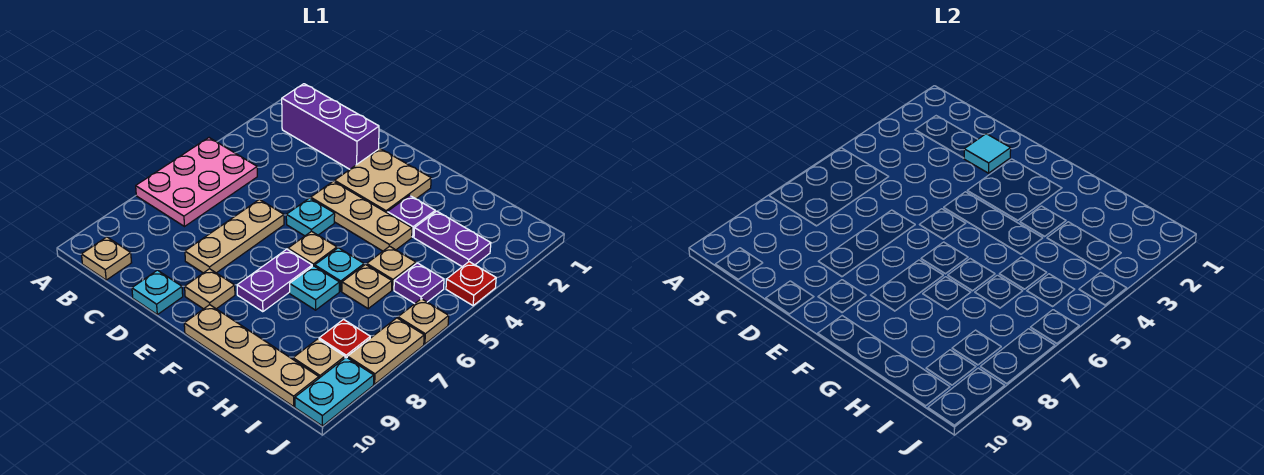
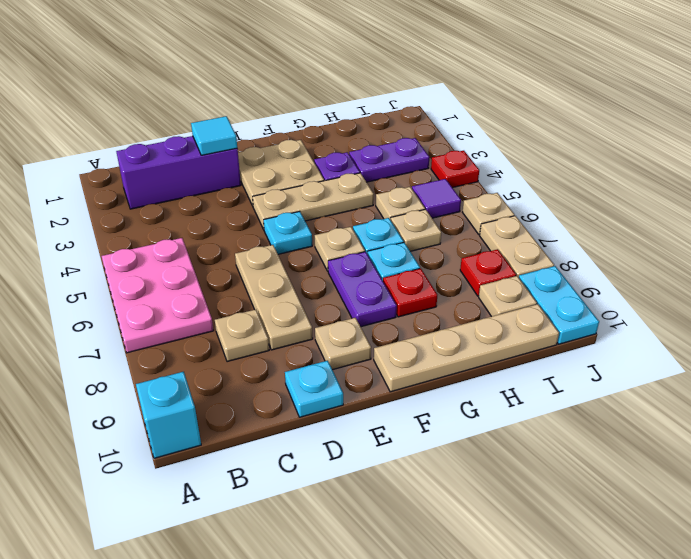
none -> cyan 1x1 brick [136,372,201,458]
tan 1x1 plate [82,237,132,280] -> tan 1x1 plate moved to [215,310,269,362]
none -> red 1x1 plate [383,268,437,317]
purple 1x1 plate [394,263,444,304] -> purple 1x1 tile [412,179,461,218]

